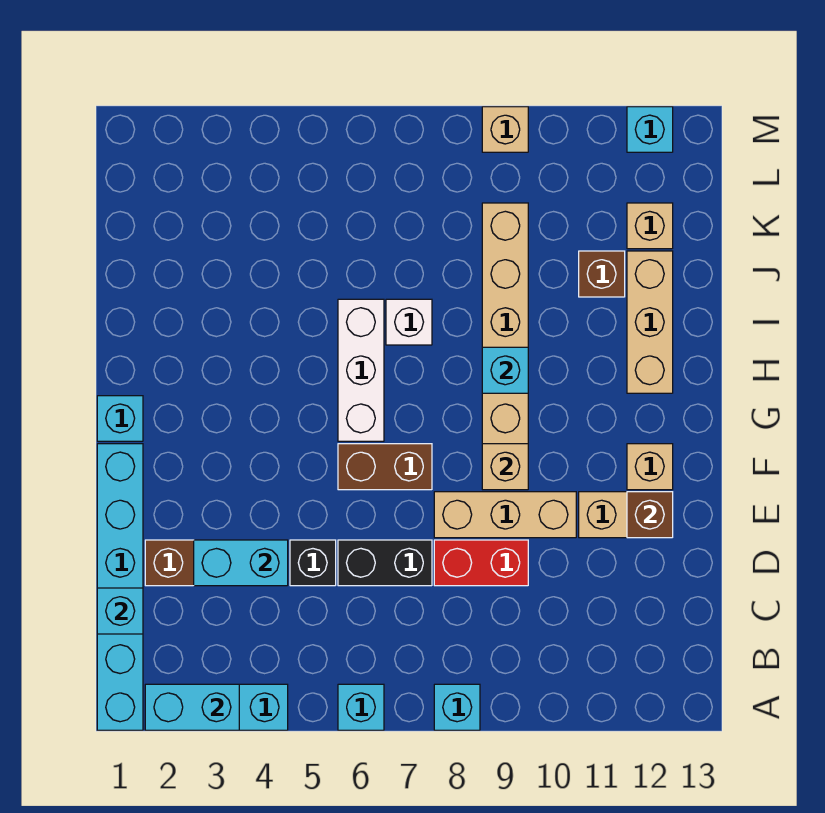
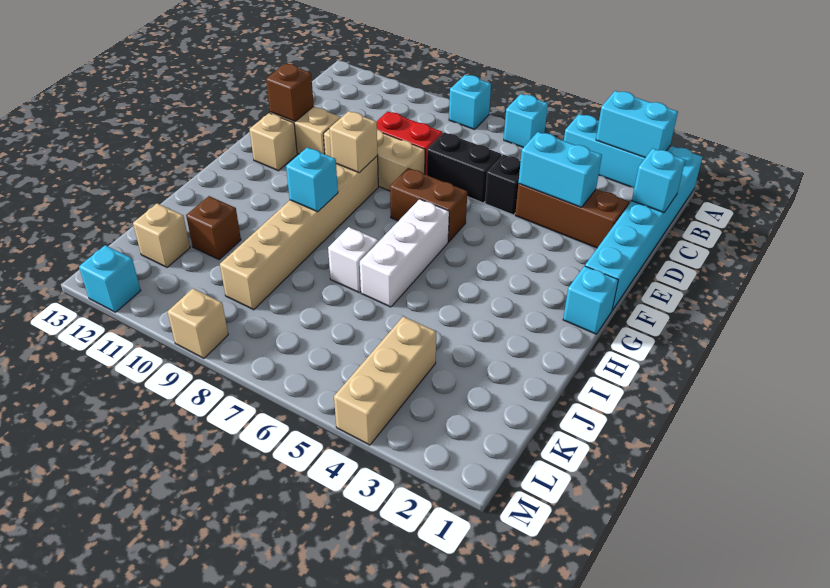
tan 1x3 brick [627,251,673,393] -> tan 1x3 brick moved to [334,316,436,445]

